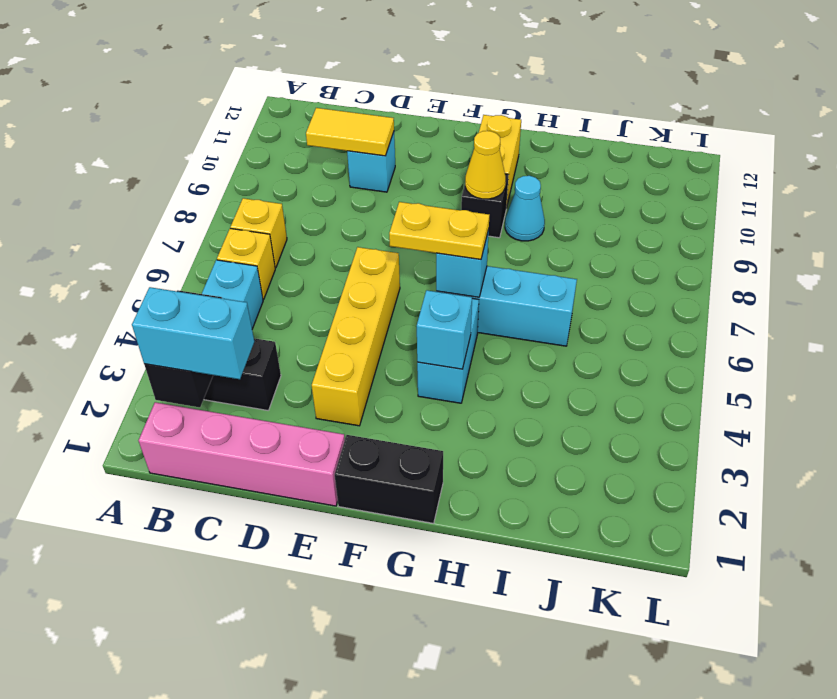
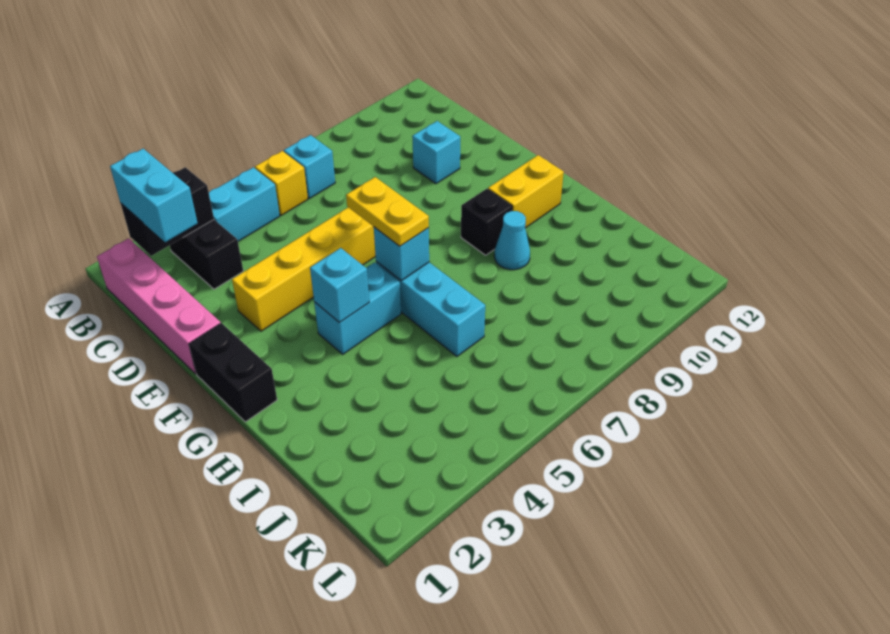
yellow 1x1 brick [231,198,287,268] -> cyan 1x1 brick [284,135,335,198]
yellow 1x2 tile [306,108,394,156] -> none
yellow 1x1 cone [465,131,506,199] -> none

